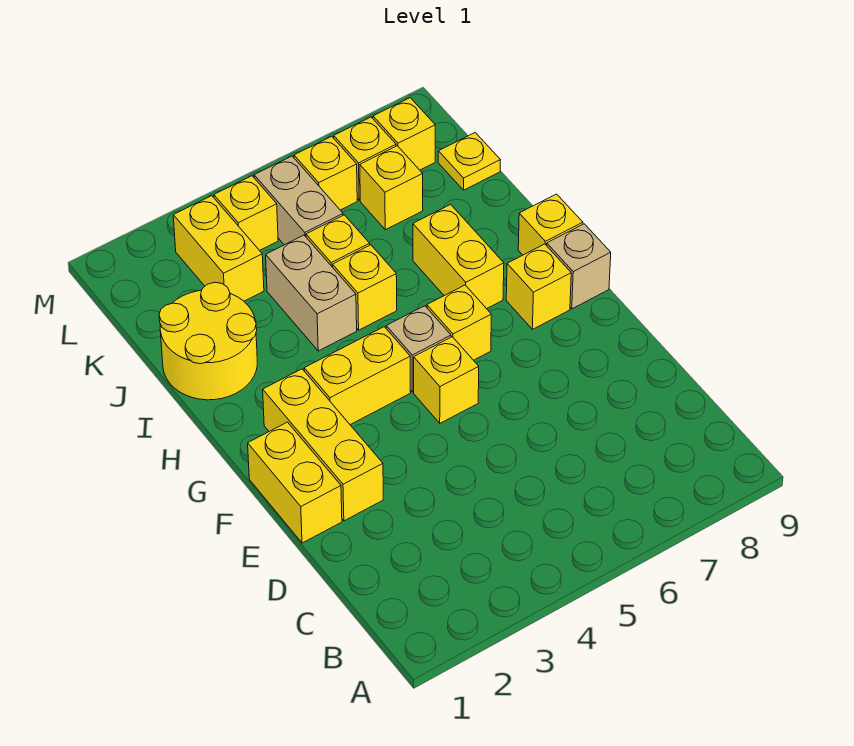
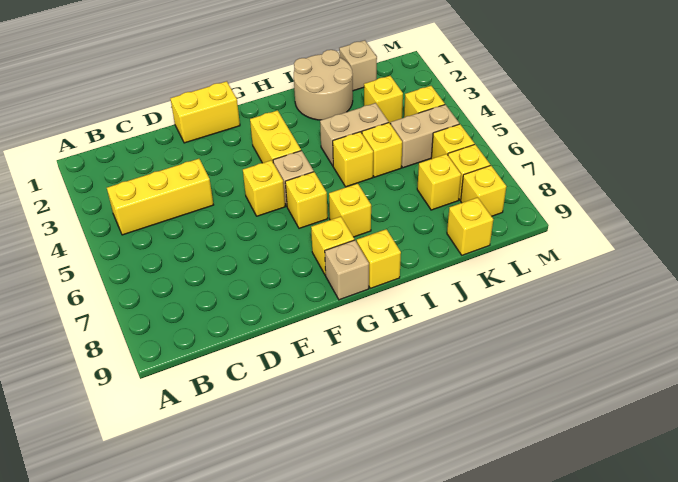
yellow 1x3 brick [263,369,383,521] -> yellow 1x3 brick moved to [107,159,213,235]
yellow 1x2 brick [413,205,504,309] -> yellow 1x1 brick [329,184,371,237]
yellow 2x2 round brick [159,282,257,400] -> tan 2x2 round brick [294,50,353,120]
none -> tan 1x1 brick [339,40,377,91]
yellow 1x2 brick [173,196,264,301] -> yellow 1x1 brick [364,76,403,124]
yellow 1x1 plate [438,133,500,190] -> yellow 1x1 brick [447,197,493,255]

